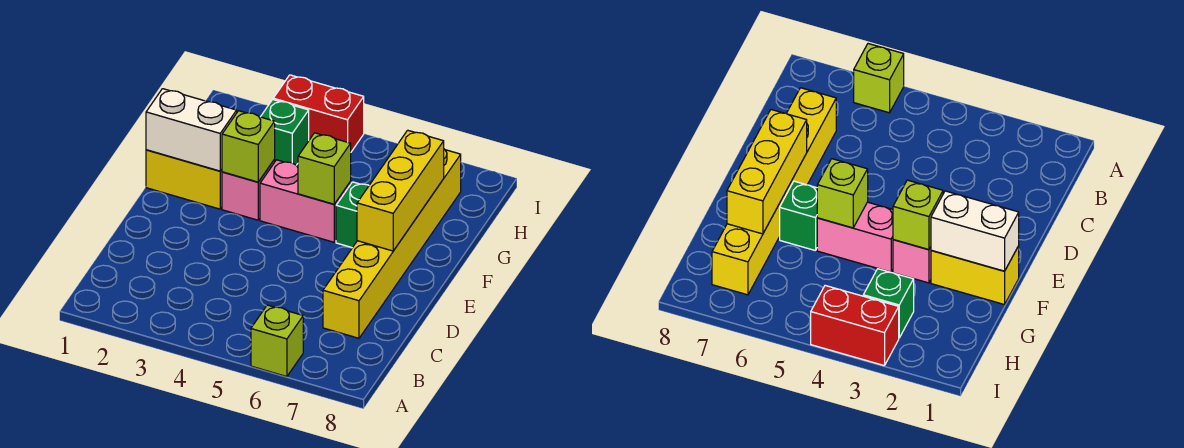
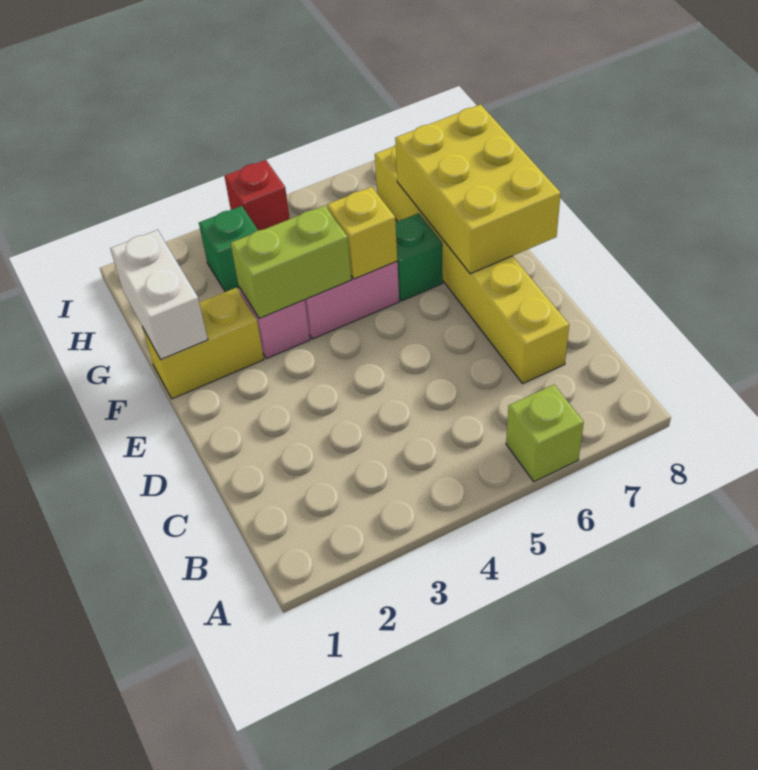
yellow 1x3 brick [357,130,444,251] -> yellow 2x3 brick [395,104,561,274]
white 1x2 brick [146,89,237,171] -> white 1x2 brick turned to [110,230,208,360]
lime 1x1 brick [222,111,275,182] -> lime 1x2 brick [231,205,351,318]
lime 1x1 brick [298,133,351,204] -> yellow 1x1 brick [327,187,397,279]
red 1x2 brick [273,75,364,152] -> red 1x1 brick [224,160,290,231]

